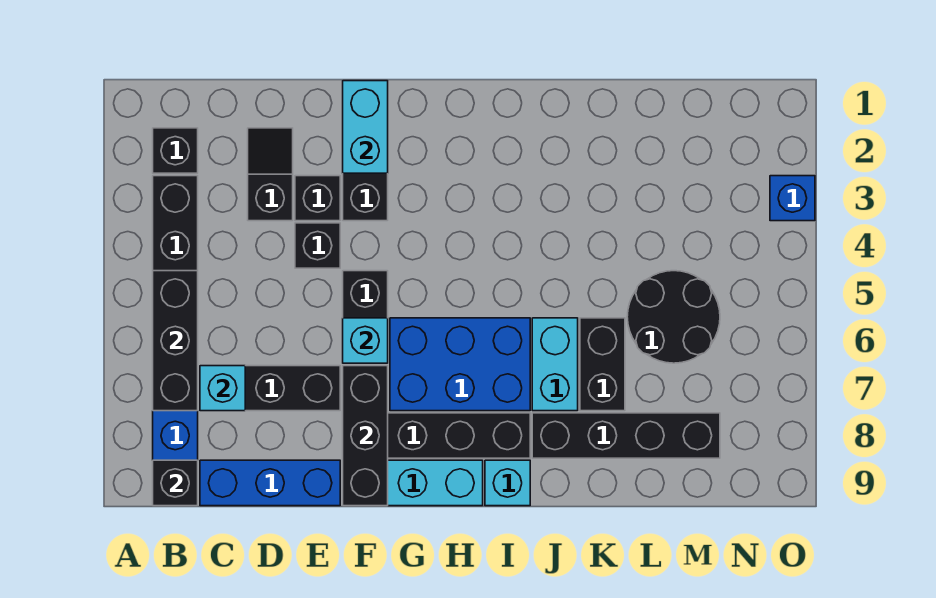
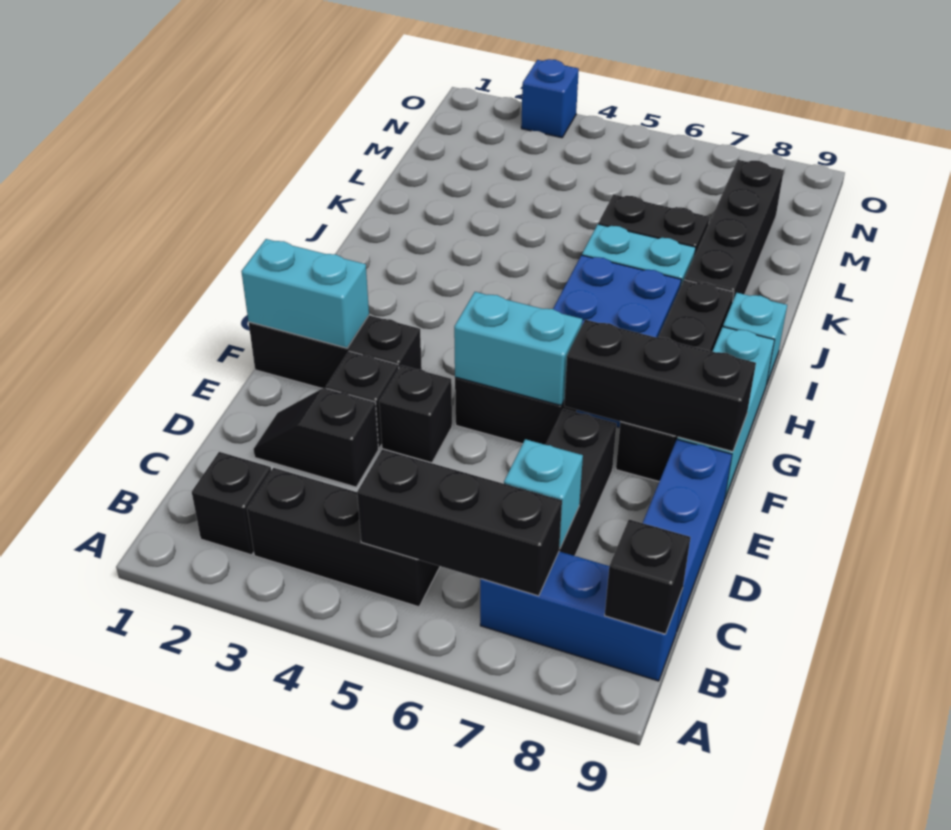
cyan 1x1 brick [343,318,388,363] -> cyan 1x2 brick [454,292,582,406]
black 2x2 round brick [627,271,720,363] -> none

